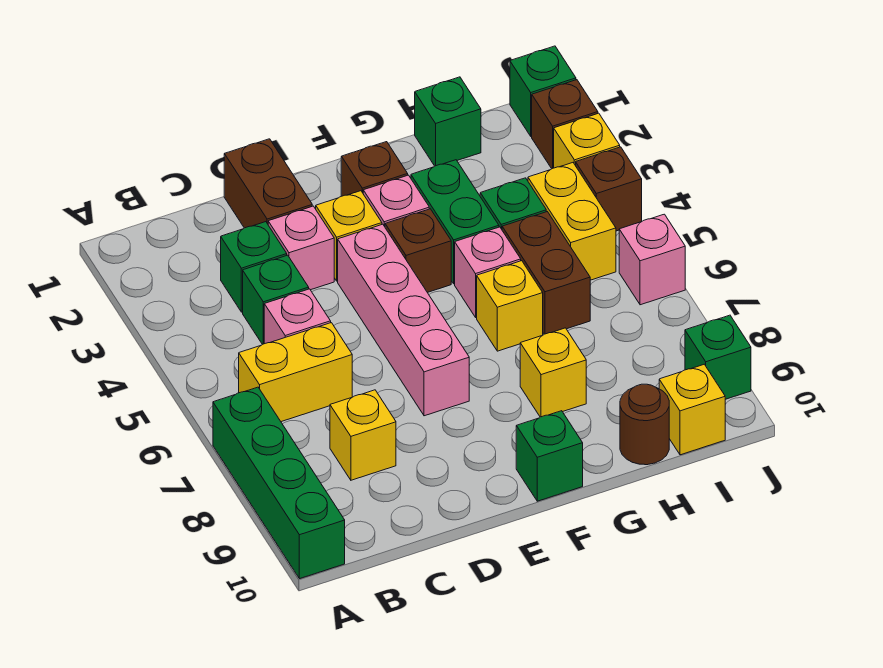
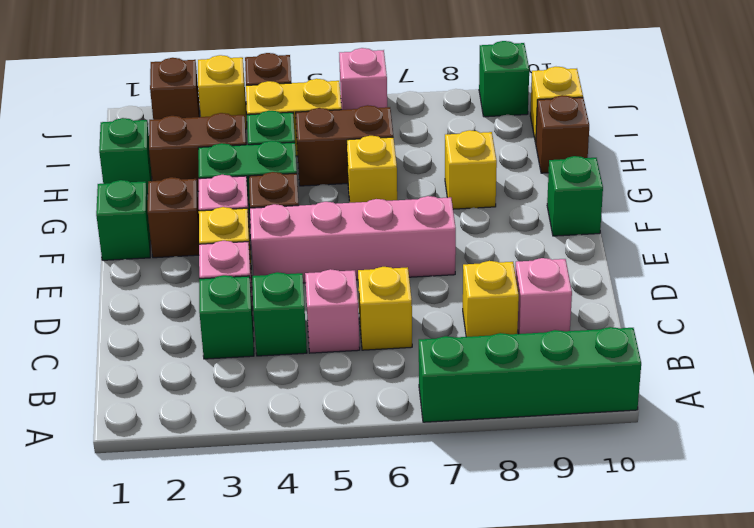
yellow 1x2 brick [239,323,352,422] -> yellow 1x1 brick [358,267,412,350]
brown 1x2 brick [224,139,312,228] -> brown 1x2 brick moved to [149,113,247,192]
pink 1x1 brick [455,227,521,317] -> pink 1x1 brick moved to [515,258,572,334]
brown 1x1 round brick [620,384,669,465] -> brown 1x1 brick [536,95,589,173]
green 1x1 brick [510,46,576,136] -> green 1x1 brick moved to [96,180,151,260]

